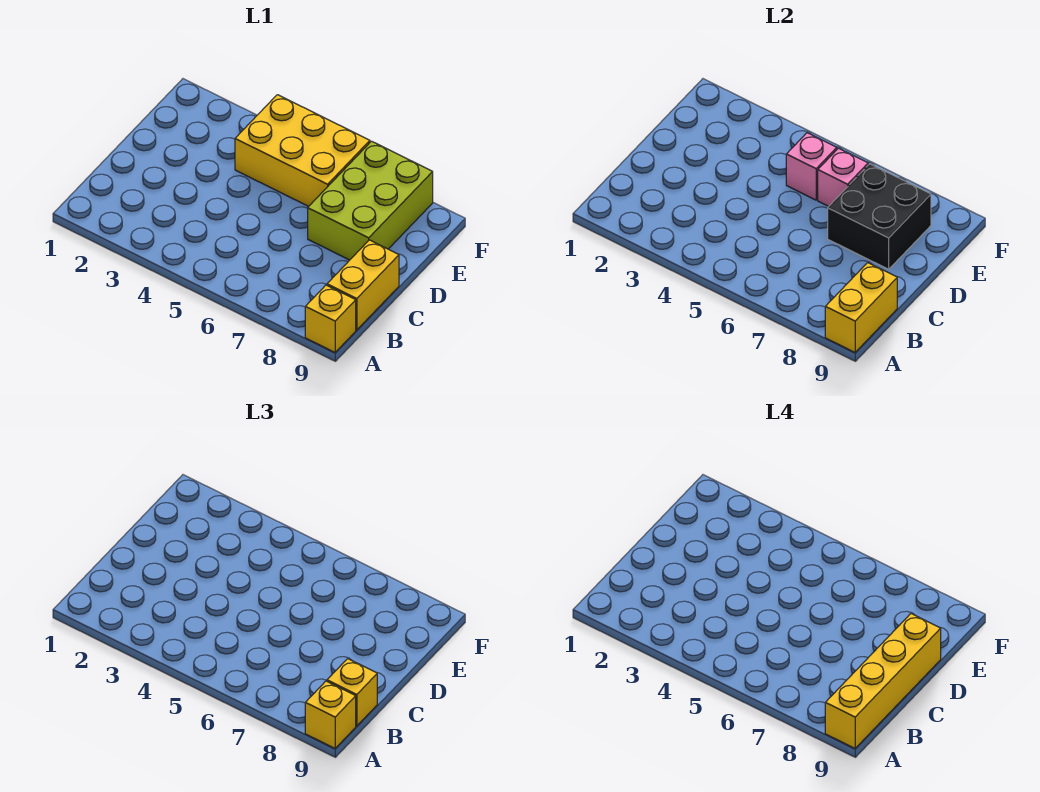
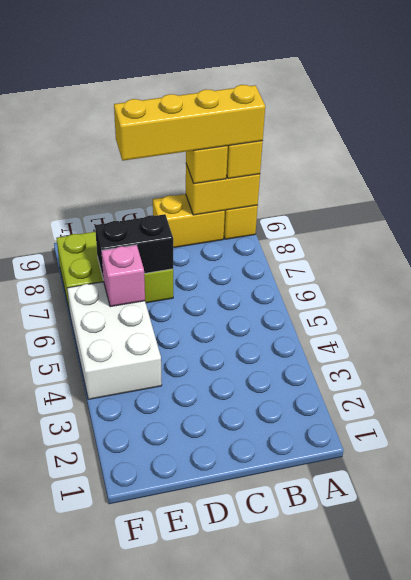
black 2x2 brick [828,164,931,269] -> black 1x2 brick [95,214,173,280]
yellow 2x3 brick [235,95,370,206] -> white 2x3 brick [67,282,162,399]
pink 1x1 brick [786,133,837,200] -> none

